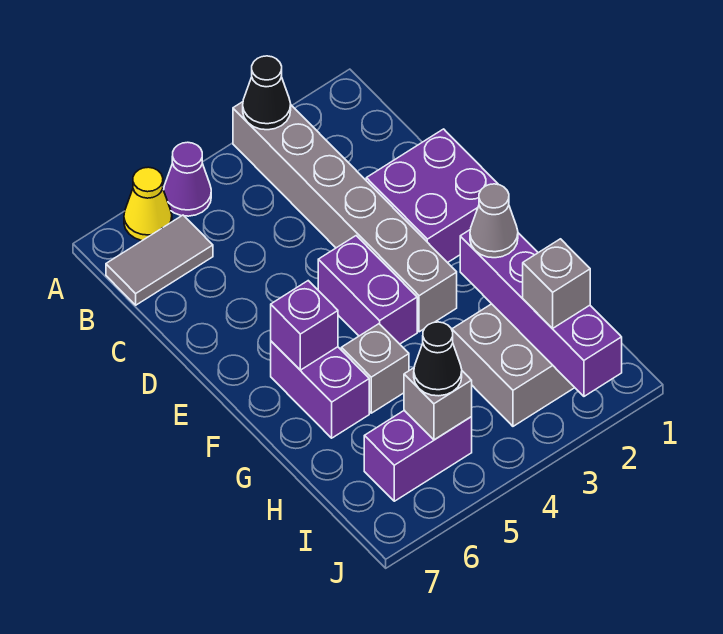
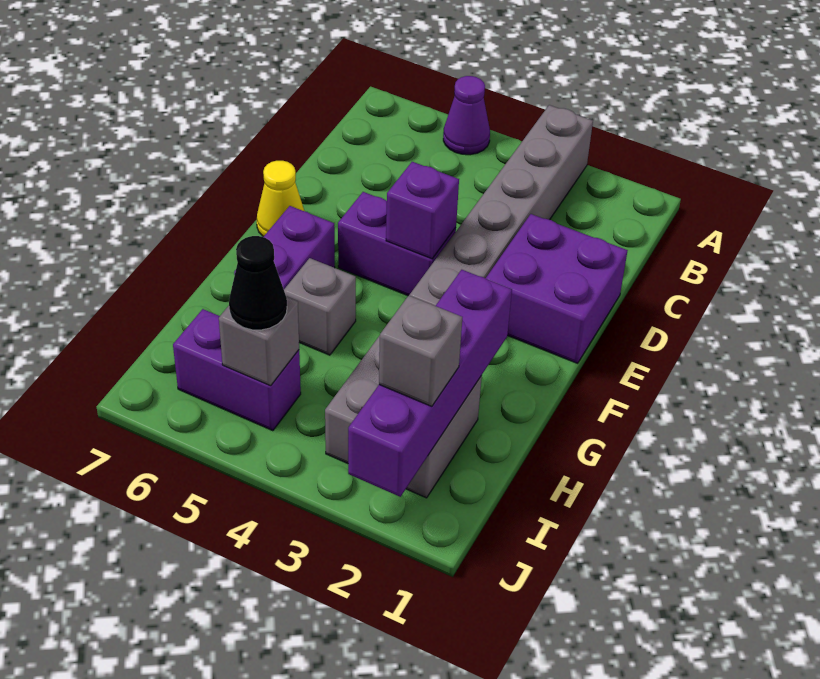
black 1x1 cone [243,56,291,130] -> none
yellow 1x1 cone [124,167,172,241] -> yellow 1x1 cone moved to [257,161,304,237]
grey 1x2 tile [106,215,213,305] -> none
purple 1x2 brick [318,236,417,344] -> purple 1x2 brick turned to [338,192,456,296]
purple 1x1 brick [271,281,338,370] -> purple 1x1 brick moved to [386,162,459,259]
grey 1x1 cone [470,184,518,258] -> none

